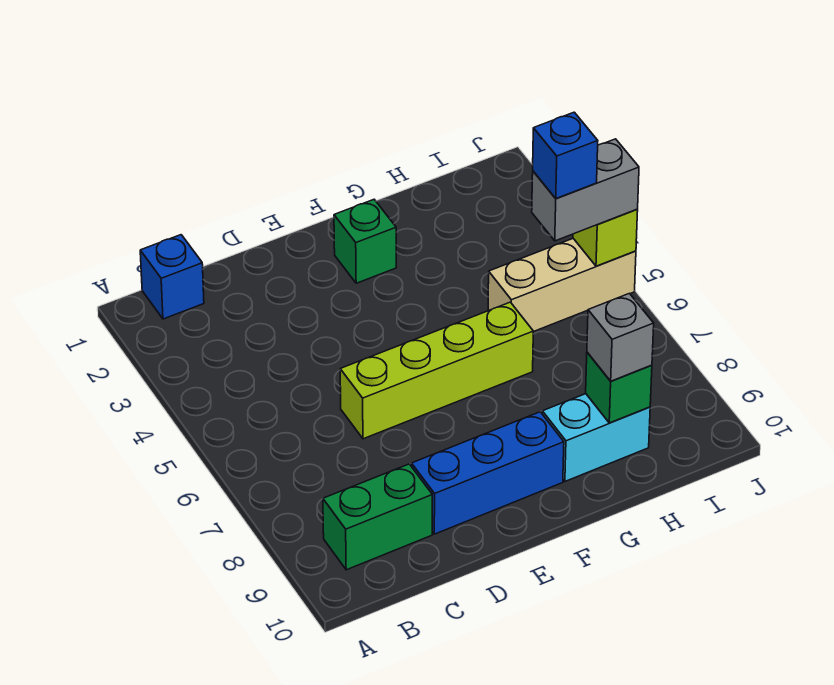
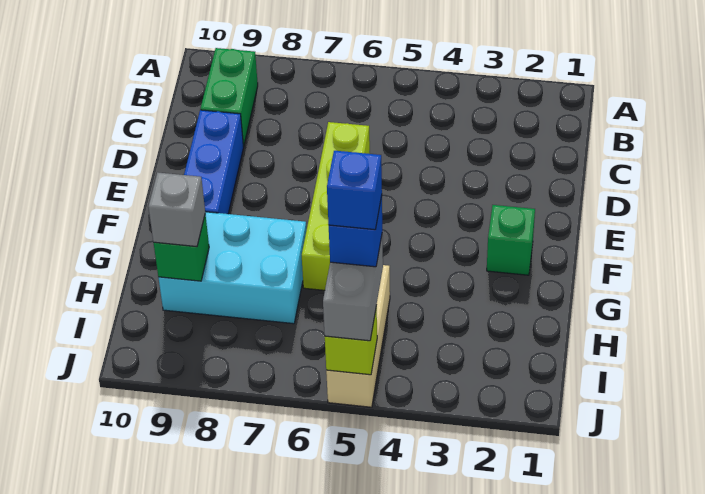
blue 1x1 brick [140,235,204,319] -> blue 1x1 brick moved to [327,151,382,230]
cyan 1x2 brick [542,394,650,481] -> cyan 2x3 brick [158,212,307,324]

